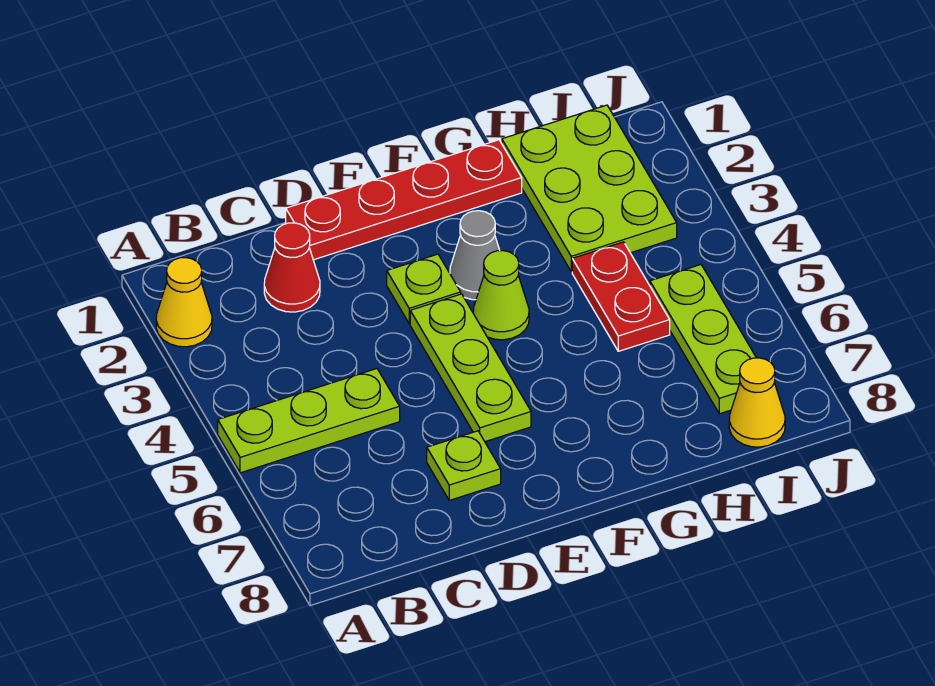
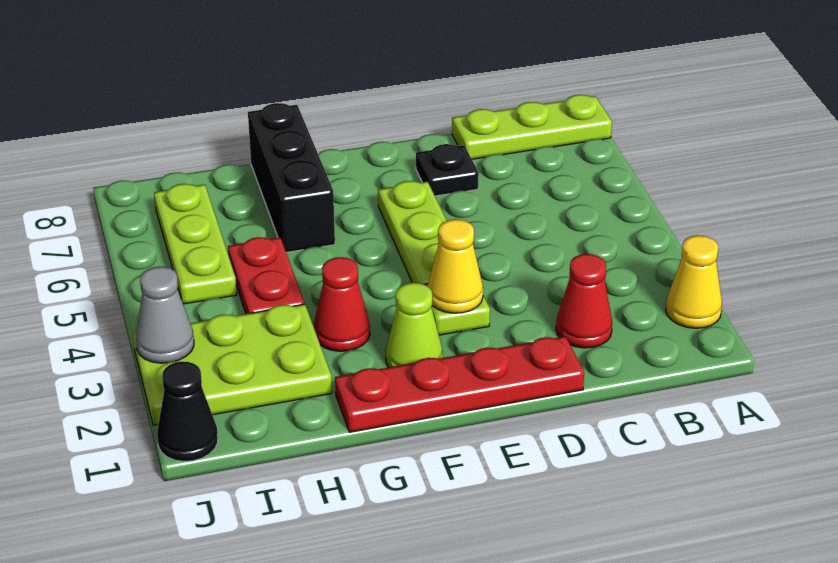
lime 1x3 plate [218,369,400,473] -> lime 1x3 plate moved to [452,95,612,159]
lime 1x1 plate [427,431,501,500] -> black 1x1 plate [416,144,479,196]
grey 1x1 cone [450,211,500,300] -> grey 1x1 cone moved to [136,267,194,363]
lime 1x1 cone [473,251,529,340] -> lime 1x1 cone moved to [386,283,443,367]
none -> red 1x1 cone [314,257,370,351]
none -> black 1x3 brick [248,103,335,252]
lime 2x3 plate [502,105,677,272] -> lime 2x3 plate turned to [133,304,332,425]
yellow 1x1 cone [729,358,785,447] -> yellow 1x1 cone moved to [428,219,483,313]
none -> black 1x1 cone [157,361,218,461]

